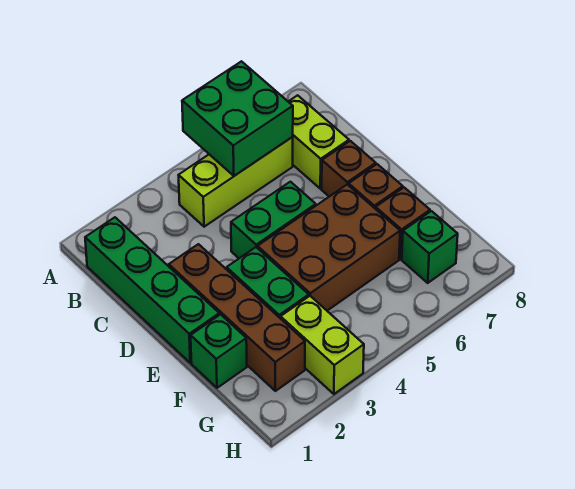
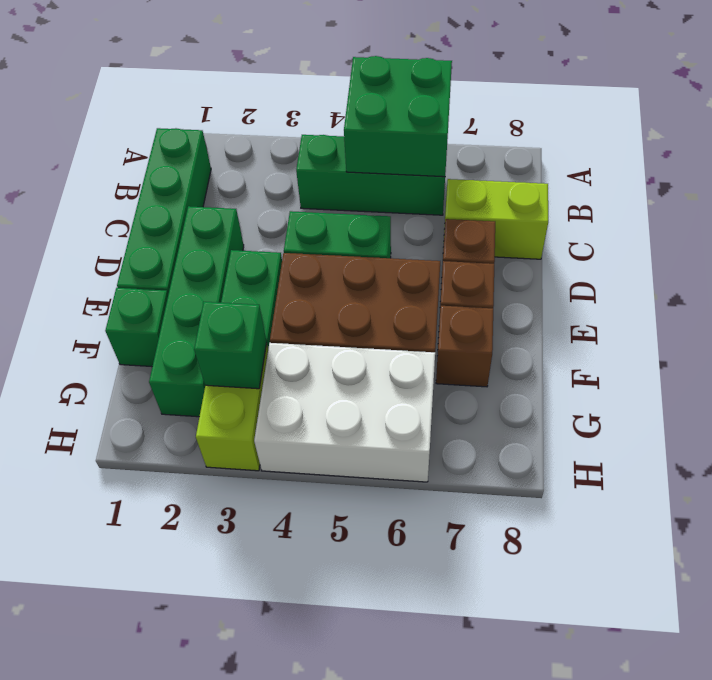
lime 1x3 brick [179,137,293,227] -> green 1x3 brick [296,135,445,215]
lime 1x2 brick [288,95,349,189] -> lime 1x2 brick turned to [443,179,548,259]
brown 1x4 brick [169,244,305,391] -> green 1x4 brick [149,206,244,417]
none -> white 2x3 brick [254,343,435,482]
green 1x1 brick [402,211,458,283] -> green 1x1 brick moved to [194,302,267,389]

